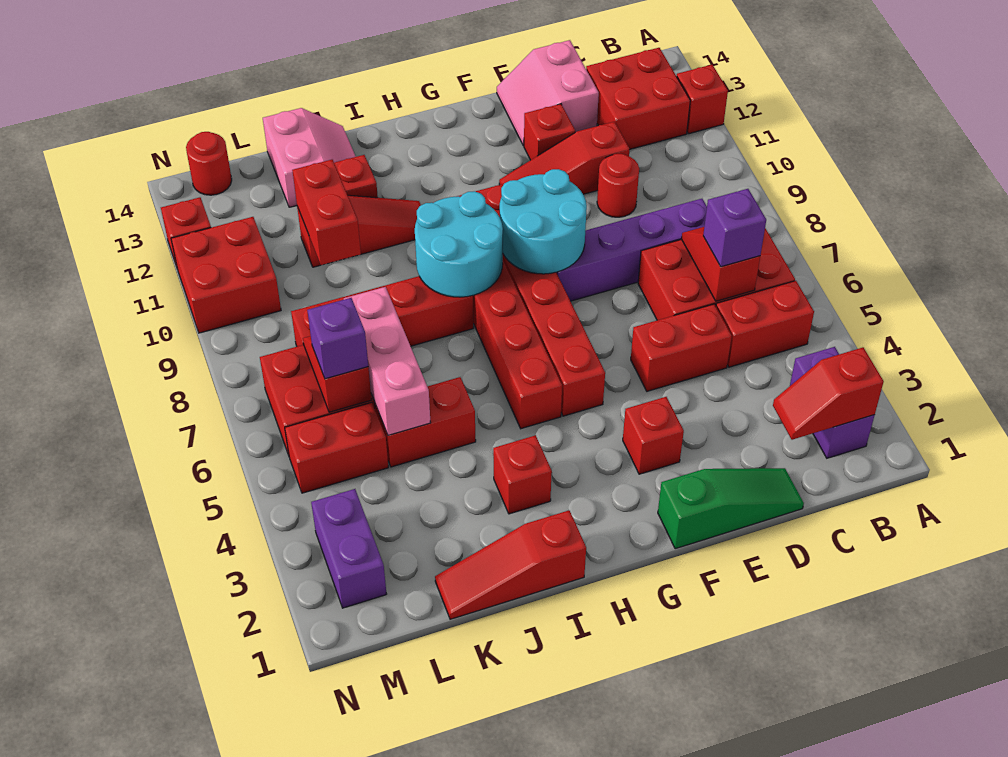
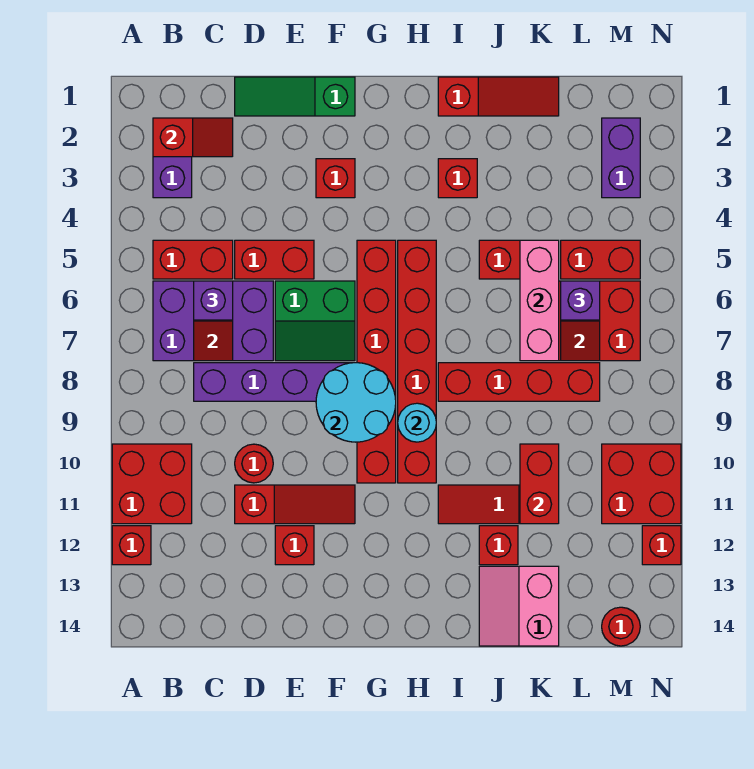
red 2x3 brick [638,228,795,320] -> purple 2x3 brick [153,281,273,361]
red 2x2 brick [586,48,690,150] -> red 2x2 brick moved to [112,444,192,524]
pink 2x2 slope [497,40,599,146] -> none
none -> green 2x2 slope [275,281,355,361]
cyan 2x2 round brick [415,191,503,297] -> cyan 1x1 round brick [398,403,436,442]

